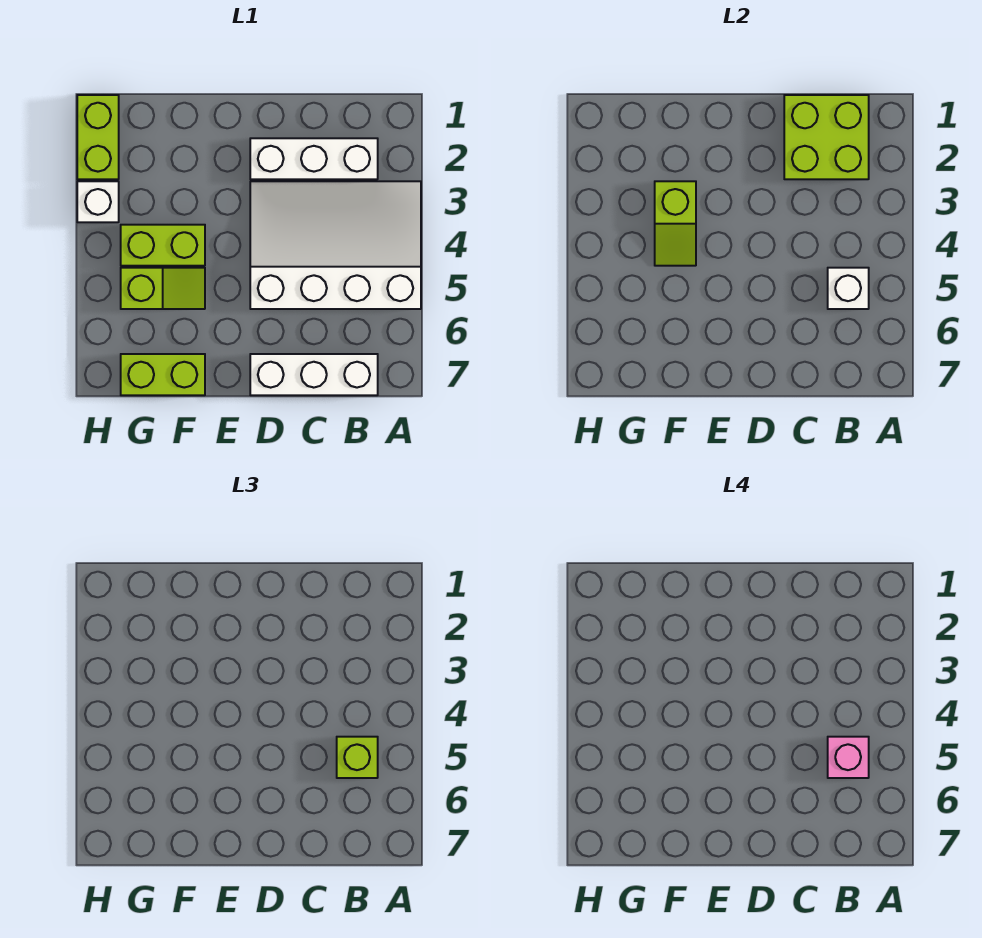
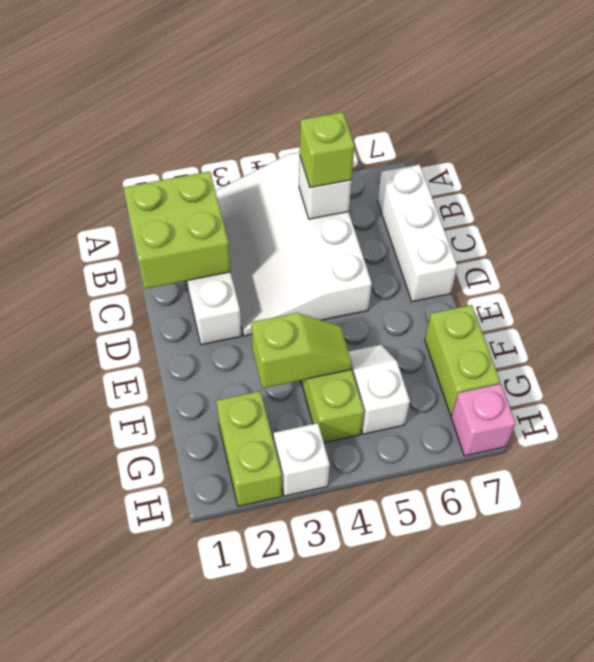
pink 1x1 brick [828,737,869,778] -> pink 1x1 brick moved to [451,384,516,456]
lime 1x2 slope [121,268,205,309] -> white 1x2 slope [348,345,410,434]
lime 1x2 brick [77,95,119,179] -> lime 1x2 brick turned to [216,391,282,506]

